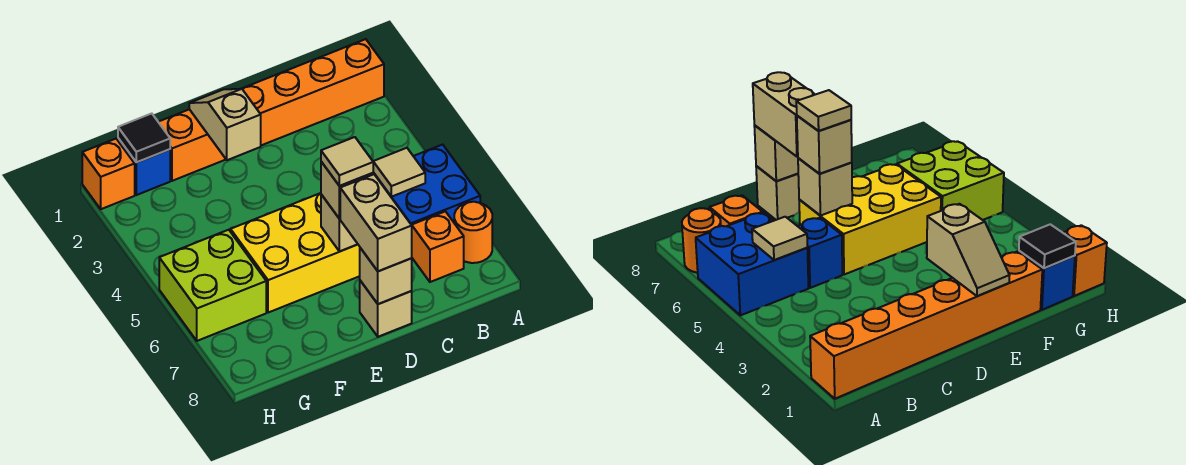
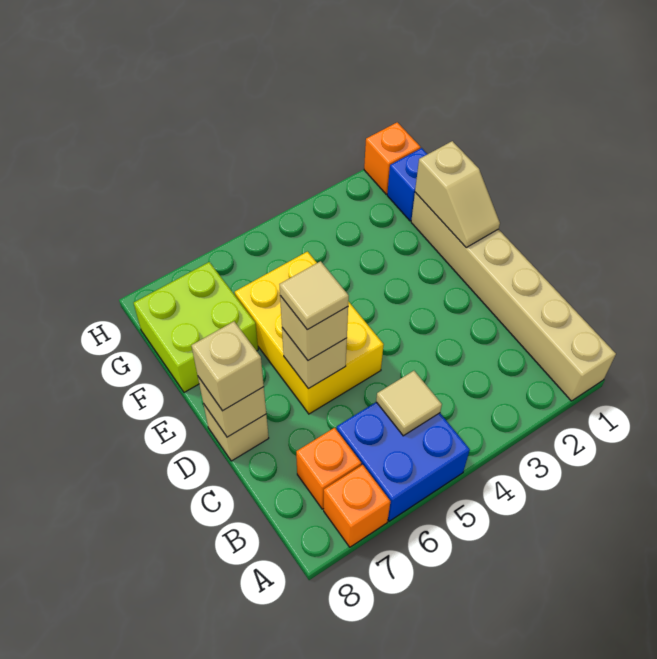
orange 1x6 brick [159,39,384,181] -> tan 1x6 brick [411,192,616,401]
orange 1x1 round brick [454,202,492,263] -> orange 1x1 brick [324,465,390,547]
blue 1x1 brick [798,218,842,288] -> none
tan 1x2 brick [340,174,412,271] -> tan 1x1 brick [191,321,264,411]
tan 1x2 slope [189,89,261,160] -> tan 1x2 slope turned to [415,141,500,247]
black 1x1 tile [118,113,170,162] -> none
lime 2x2 brick [159,230,266,341] -> lime 2x2 brick moved to [134,262,258,392]

